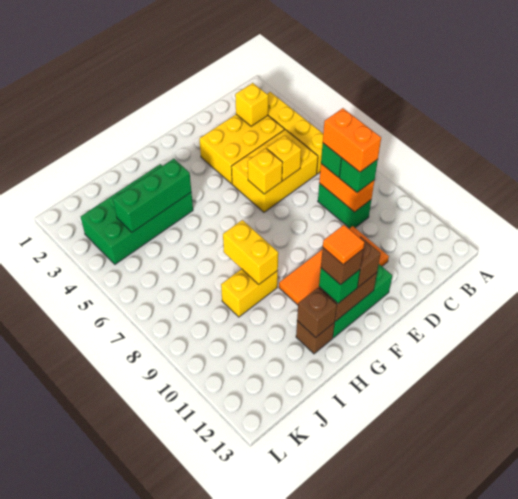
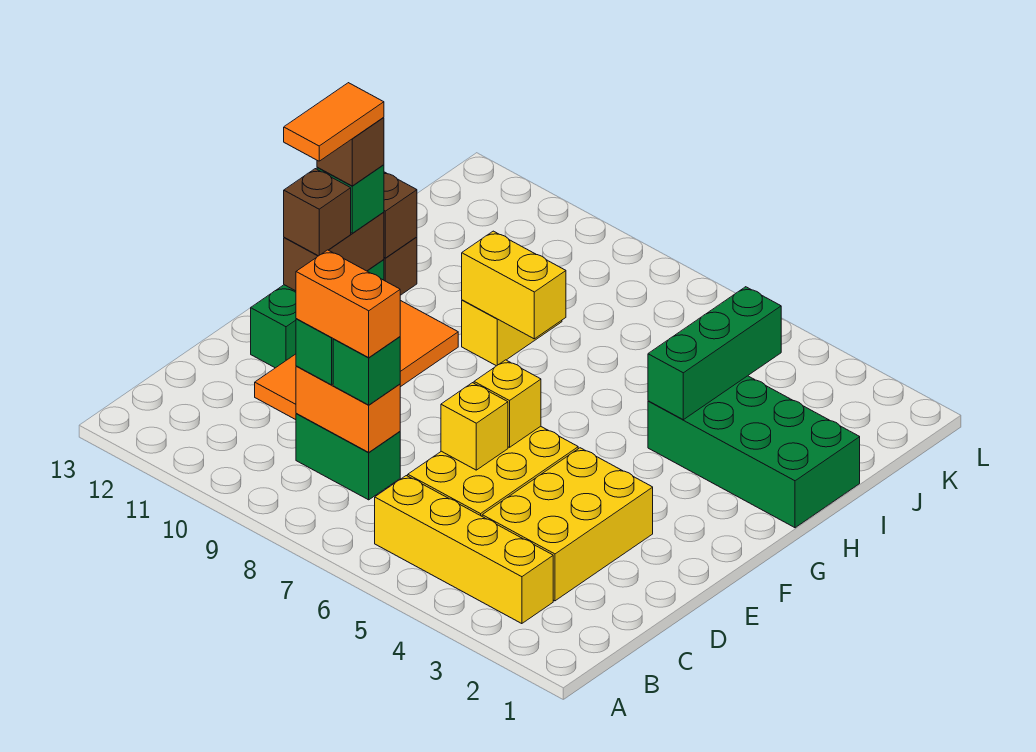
yellow 1x1 brick [235,83,268,126] -> none
orange 1x1 tile [323,225,365,265] -> orange 1x2 tile [284,83,384,161]
green 2x4 brick [81,164,193,264] -> green 2x4 brick turned to [648,376,860,528]

